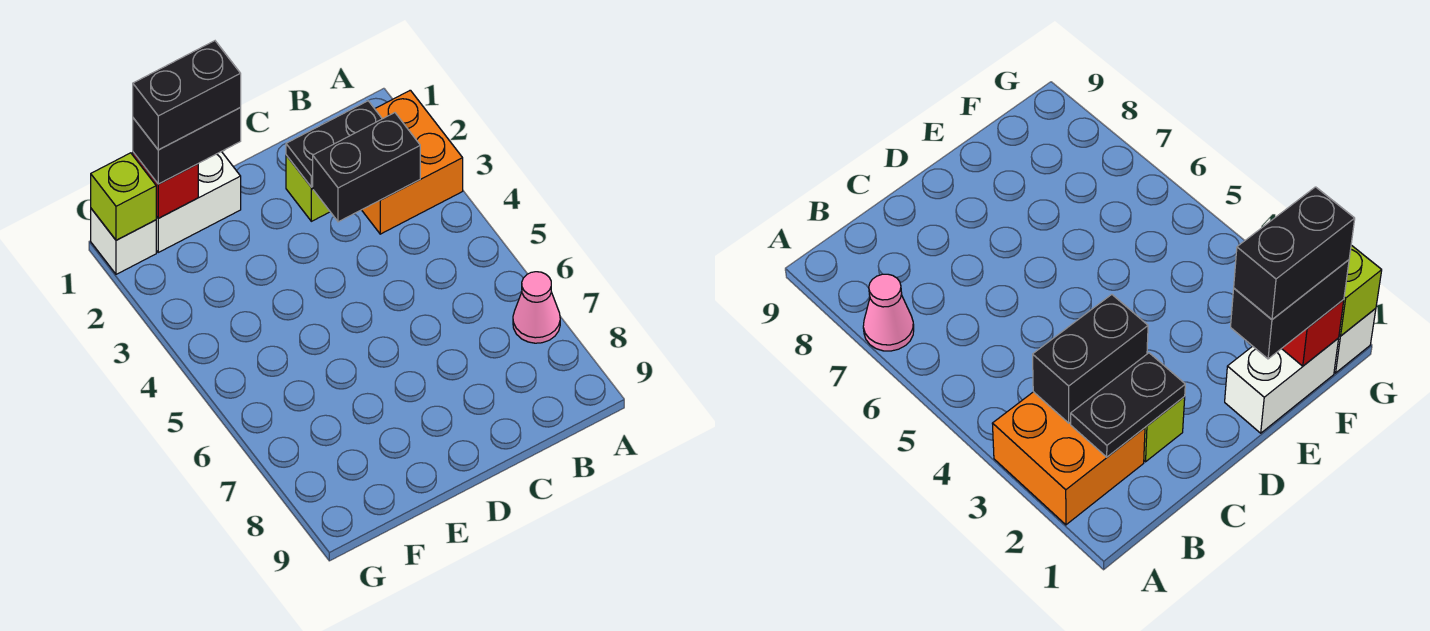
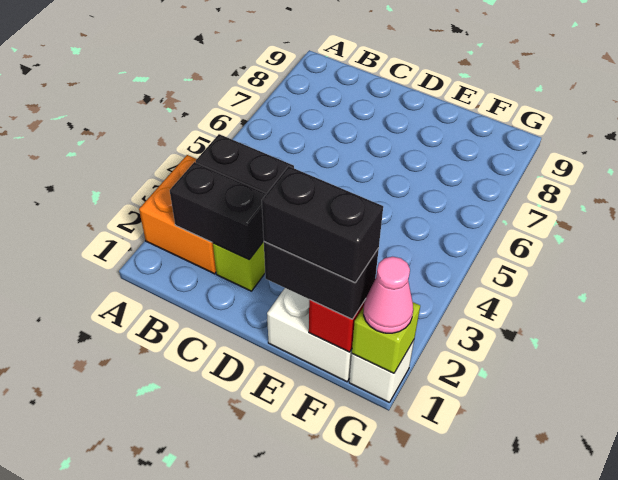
pink 1x1 cone [513,272,560,343] -> pink 1x1 cone moved to [364,257,413,333]
black 1x2 plate [286,101,382,187] -> black 1x2 brick [170,162,267,259]

